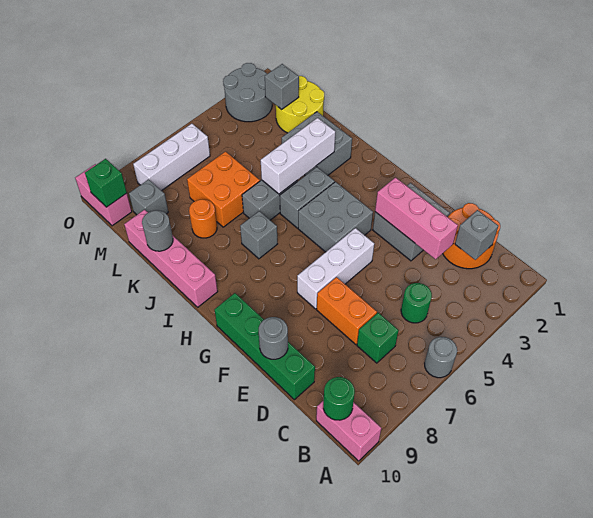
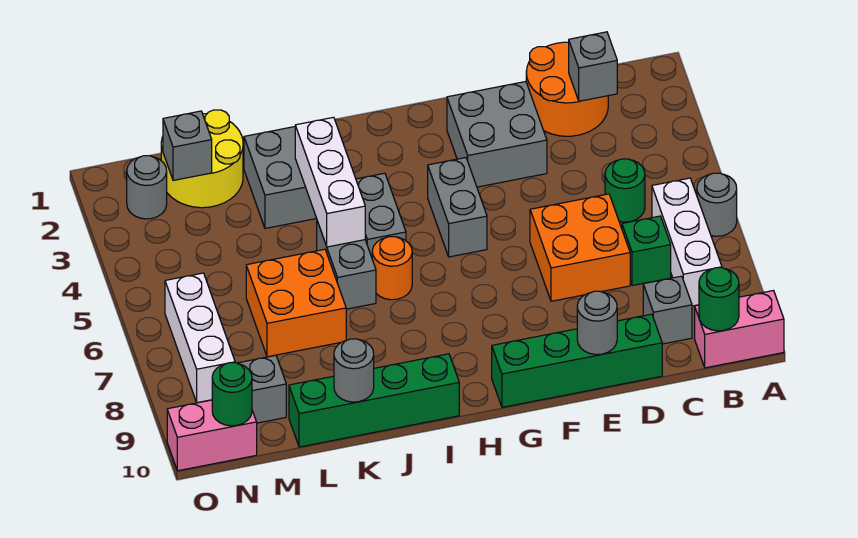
pink 1x3 brick [375,178,458,259] -> none
orange 1x2 brick [317,277,377,345] -> orange 2x2 brick [530,194,630,301]
white 1x3 brick [297,228,374,309] -> white 1x3 brick moved to [652,178,722,306]
grey 2x2 brick [298,182,373,252] -> grey 1x2 brick [428,158,487,257]
grey 1x1 brick [240,211,277,259] -> grey 1x1 brick moved to [643,276,692,344]
pink 1x4 brick [124,210,218,307] -> green 1x4 brick [289,354,459,447]
orange 1x1 round brick [189,199,217,238] -> orange 1x1 round brick moved to [372,237,412,300]
grey 2x2 round brick [223,63,272,122] -> grey 1x1 round brick [127,156,167,219]
green 1x1 brick [85,159,127,207] -> green 1x1 round brick [212,363,252,426]

